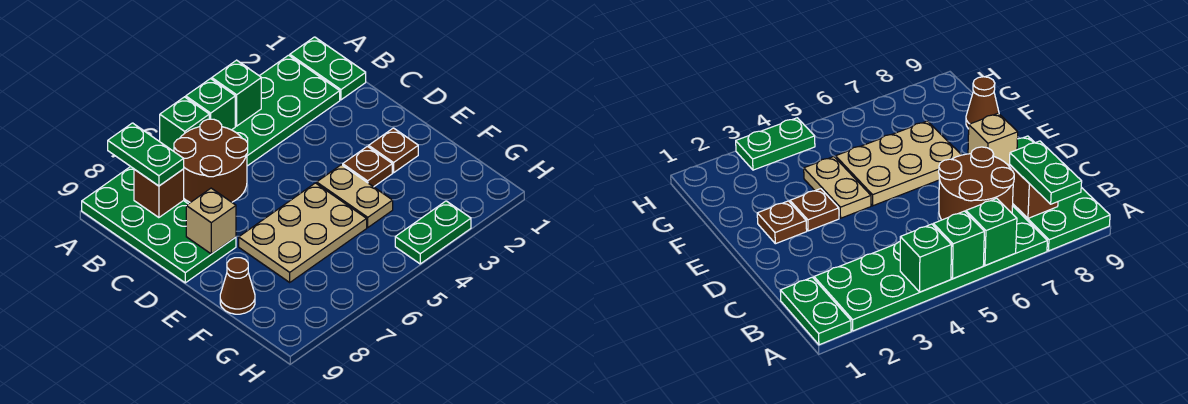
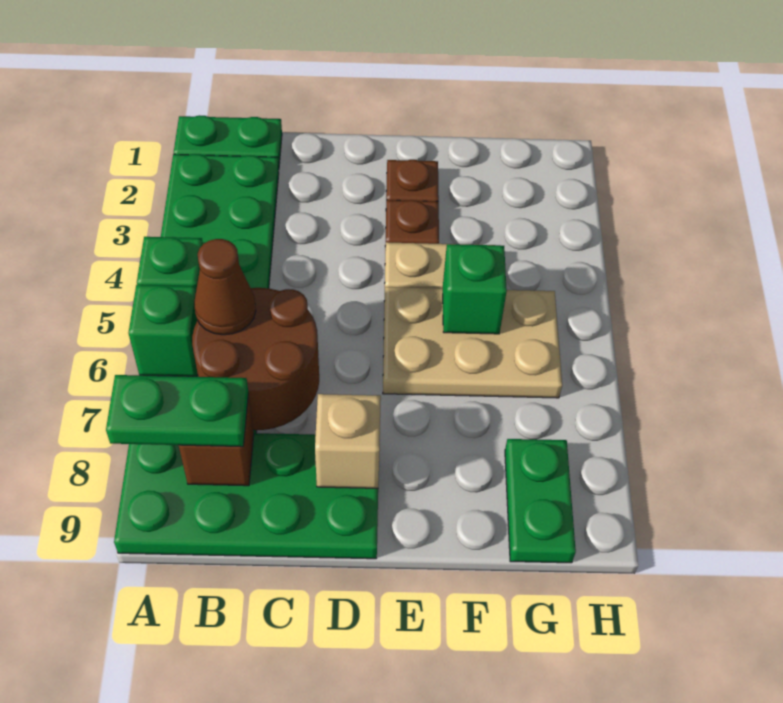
green 1x1 brick [212,60,261,126] -> green 1x1 brick moved to [443,244,507,334]
tan 2x3 plate [239,183,367,282] -> tan 2x3 plate turned to [383,287,562,398]
brown 1x1 cone [220,258,255,314] -> brown 1x1 cone moved to [194,239,256,335]
green 1x2 plate [395,201,471,264] -> green 1x2 plate moved to [505,439,576,563]

